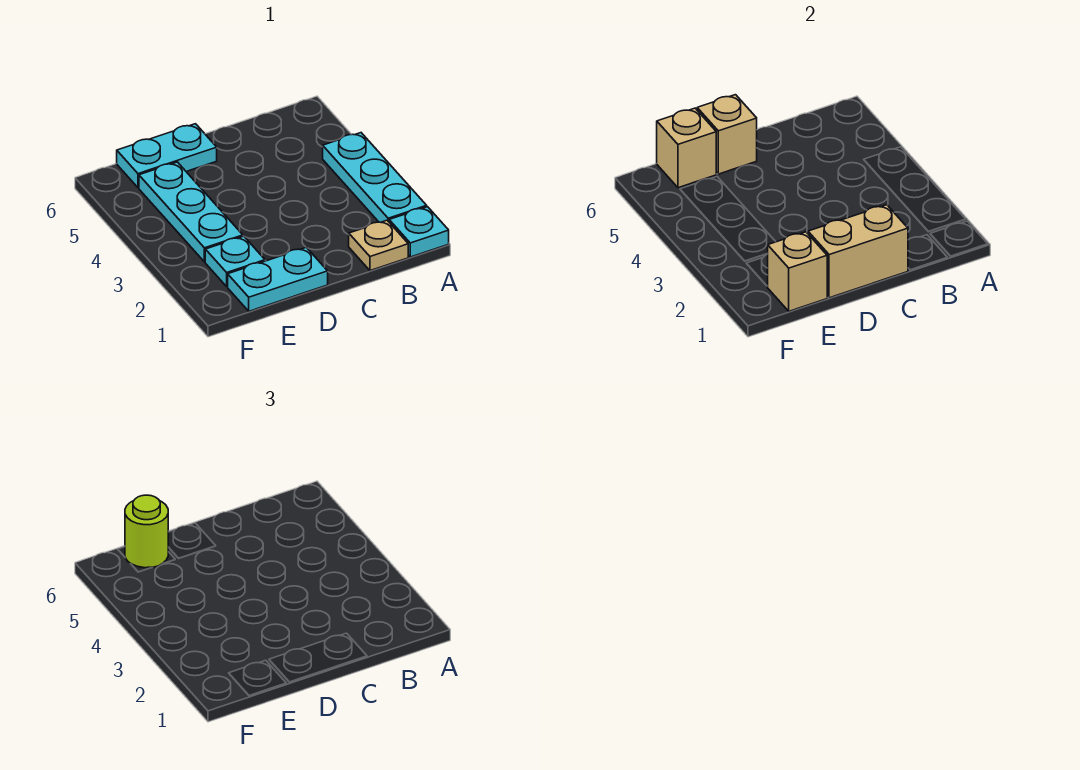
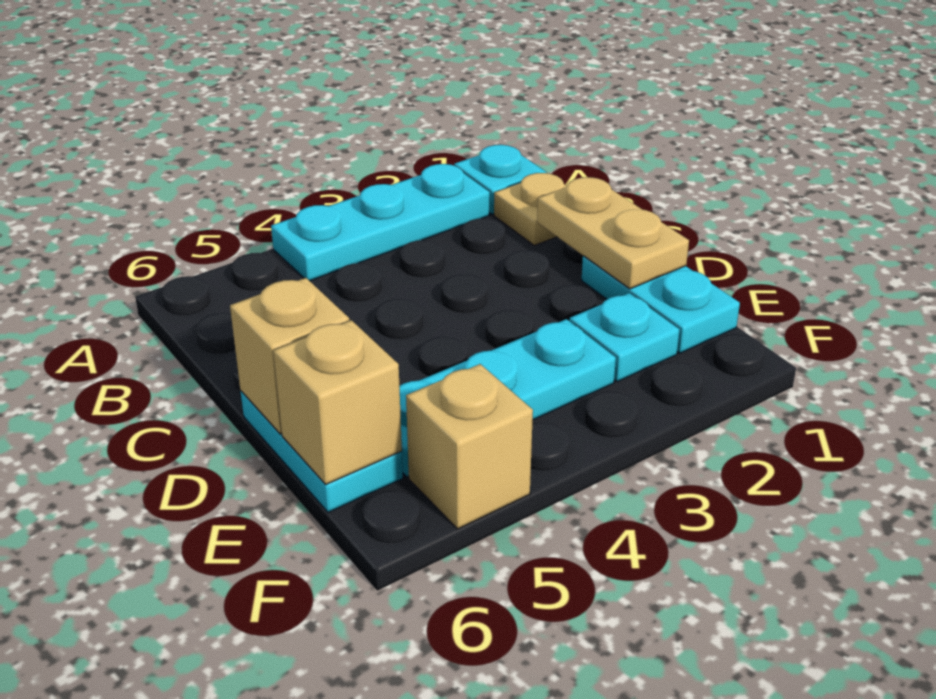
tan 1x2 brick [808,205,908,298] -> tan 1x2 plate [537,177,689,289]
tan 1x1 brick [767,232,827,311] -> tan 1x1 brick moved to [406,364,533,529]
lime 1x1 round brick [125,495,168,568] -> none

